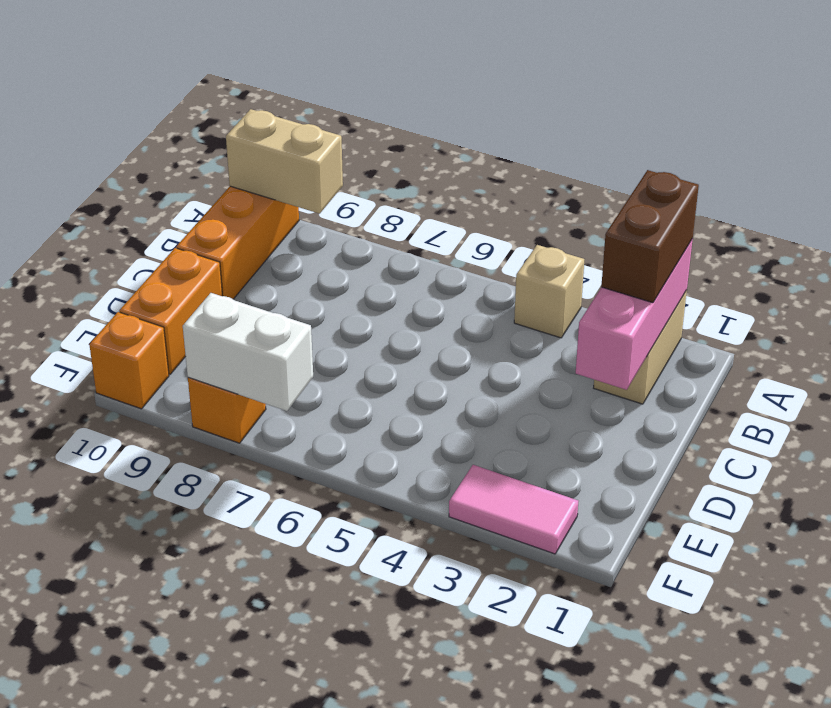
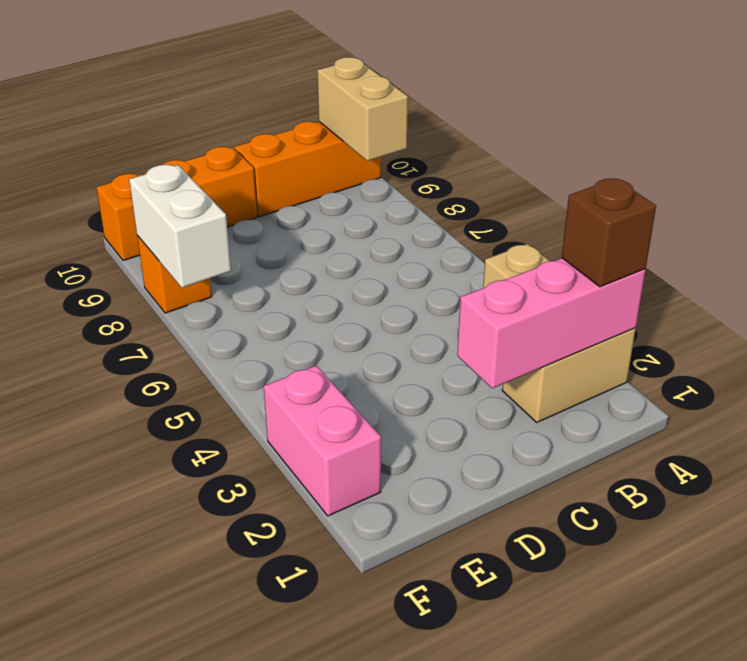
brown 1x2 brick [601,170,699,303] -> brown 1x1 brick [562,178,656,287]
pink 1x2 tile [449,465,578,554] -> pink 1x2 brick [264,366,381,516]

